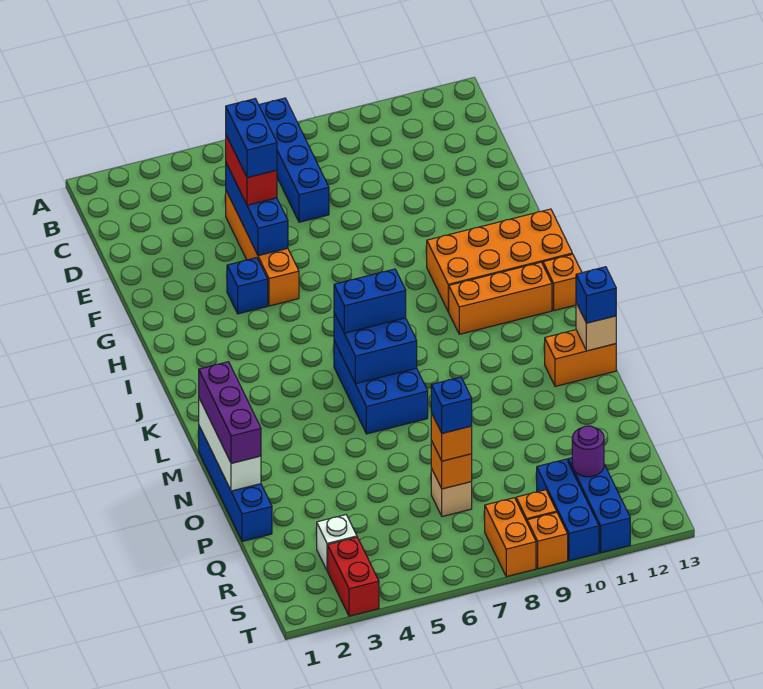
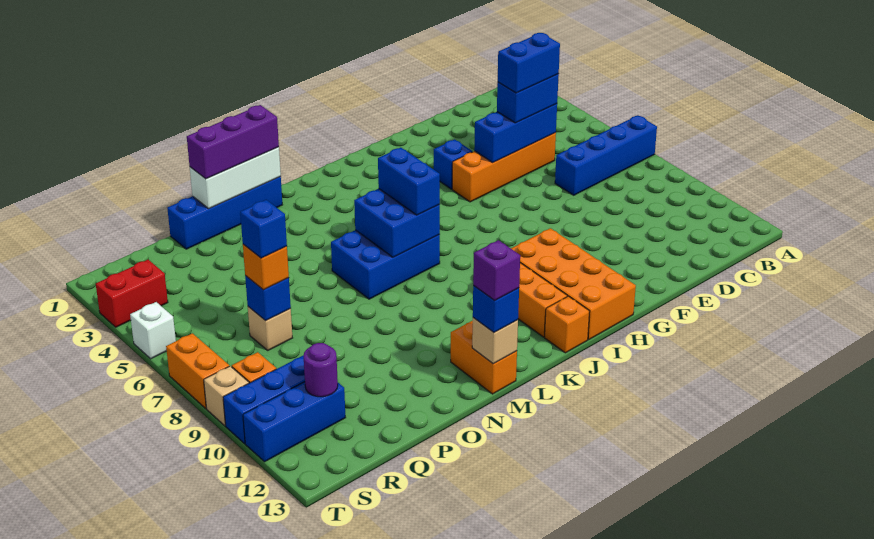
red 1x2 brick [226,136,277,205] -> blue 1x2 brick [497,74,559,123]
none -> purple 1x1 brick [473,240,520,300]
orange 1x1 brick [431,441,472,489] -> blue 1x1 brick [245,276,291,321]
white 1x1 brick [317,515,357,571] -> white 1x1 brick moved to [130,302,176,359]
orange 1x2 brick [485,498,536,577] -> orange 1x2 brick turned to [166,333,229,408]
orange 1x1 brick [527,512,568,569] -> tan 1x1 brick [204,366,249,426]

